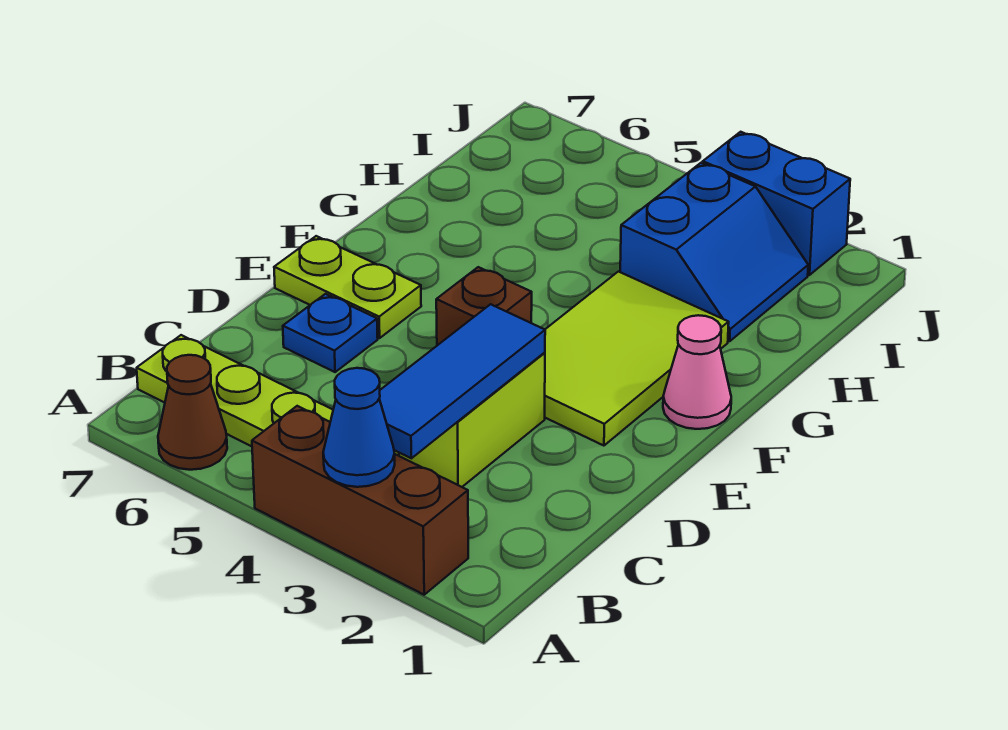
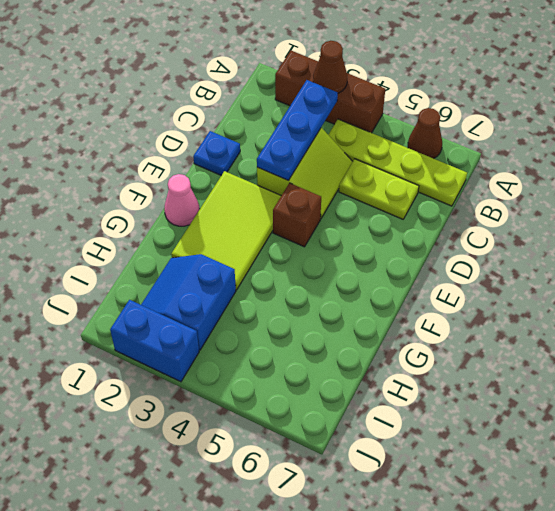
blue 1x1 cone [323,368,395,487] -> brown 1x1 cone [313,41,347,93]
blue 1x3 tile [379,304,545,458] -> blue 1x3 plate [257,80,338,181]
blue 1x1 plate [283,294,378,372] -> blue 1x1 plate moved to [193,131,240,175]
lime 1x2 plate [274,236,421,338] -> lime 1x2 plate moved to [339,159,419,219]

